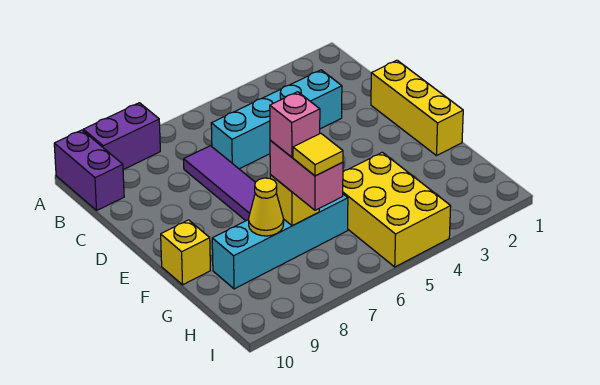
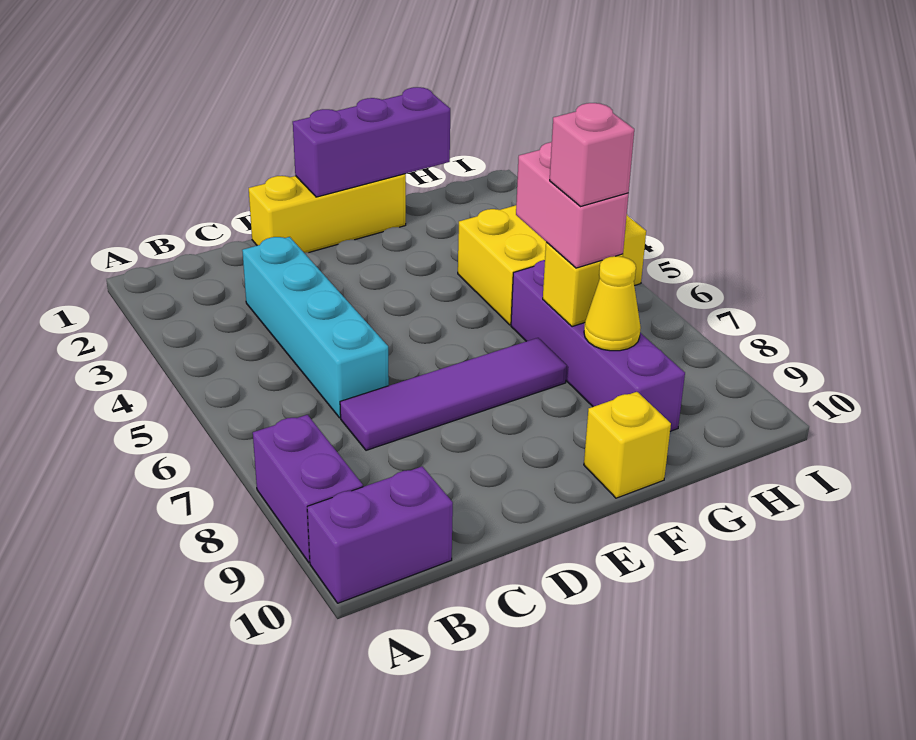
none -> purple 1x3 brick [293,87,450,197]
cyan 1x4 brick [212,194,348,289] -> purple 1x4 brick [511,260,685,431]
pink 1x2 brick [270,140,343,210] -> pink 1x2 brick turned to [516,142,628,268]
yellow 1x1 tile [293,133,343,176] -> none

